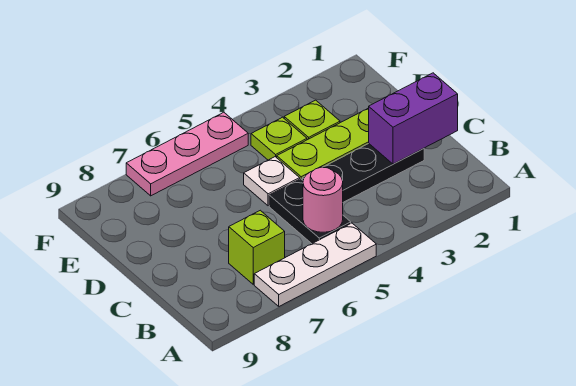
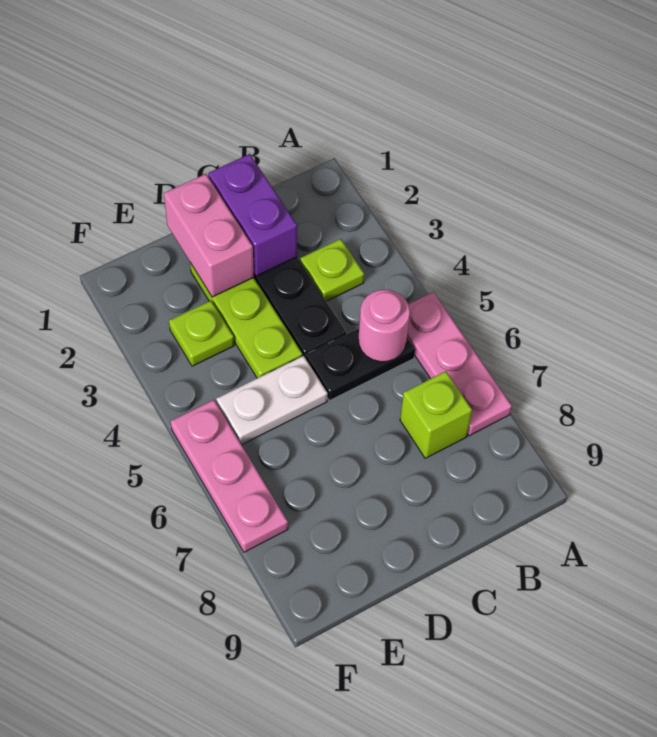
white 1x3 plate [254,223,376,306] -> pink 1x3 plate [407,292,512,436]
none -> pink 1x2 brick [164,174,254,297]
white 1x1 plate [244,157,300,206] -> white 1x2 plate [216,356,328,445]
lime 1x1 plate [251,117,307,160] -> lime 1x1 plate moved to [300,239,364,301]

